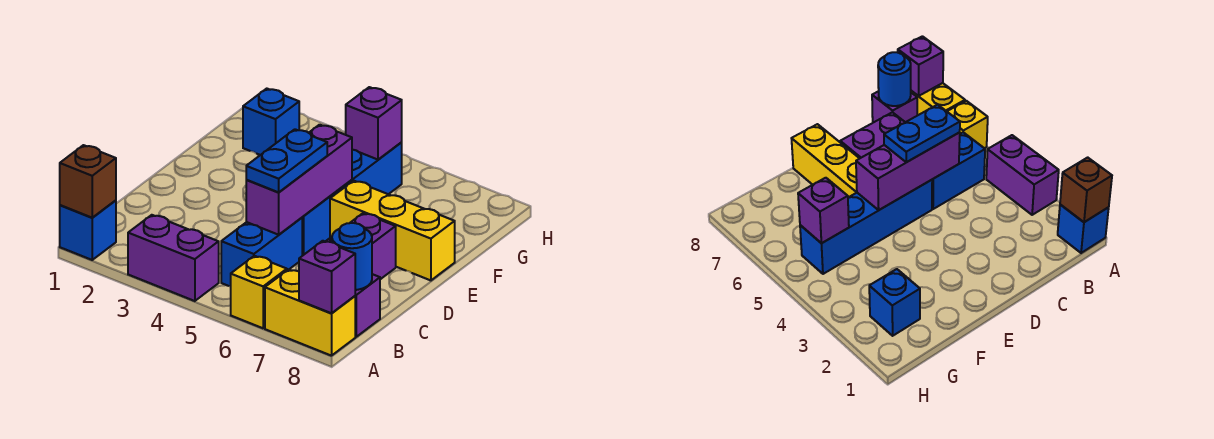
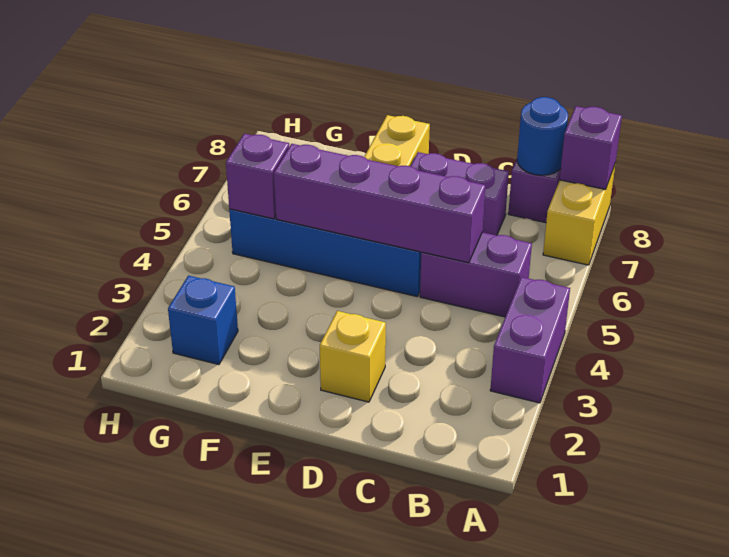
blue 1x1 brick [60,200,116,260] -> none
brown 1x1 brick [60,145,116,218] -> none
yellow 1x1 brick [231,256,287,328] -> yellow 1x1 brick moved to [320,311,386,402]
blue 1x2 brick [221,218,302,286] -> purple 1x2 brick [420,232,532,317]
purple 1x3 brick [246,125,352,235] -> purple 1x4 brick [274,144,485,263]
blue 1x2 plate [246,129,327,192] -> none

